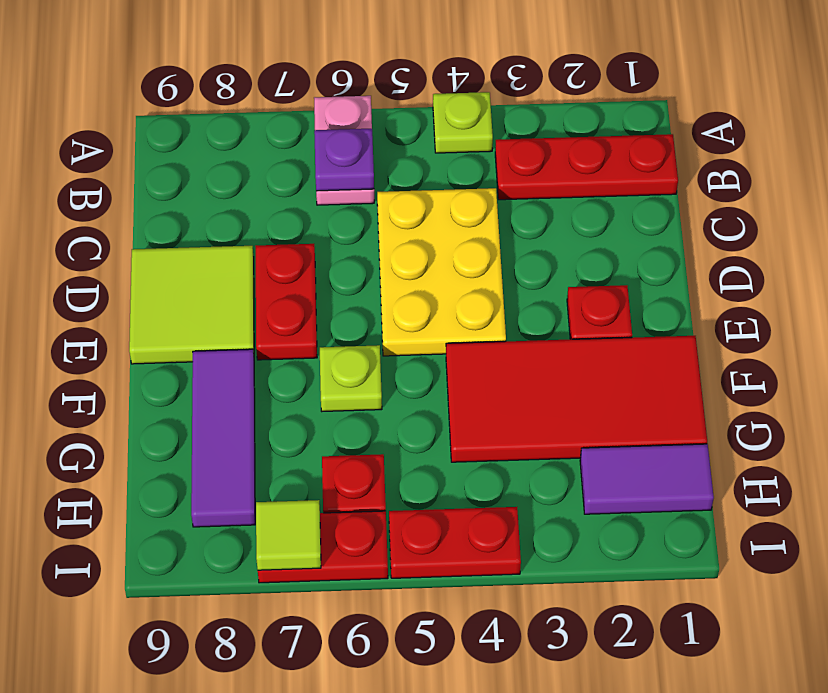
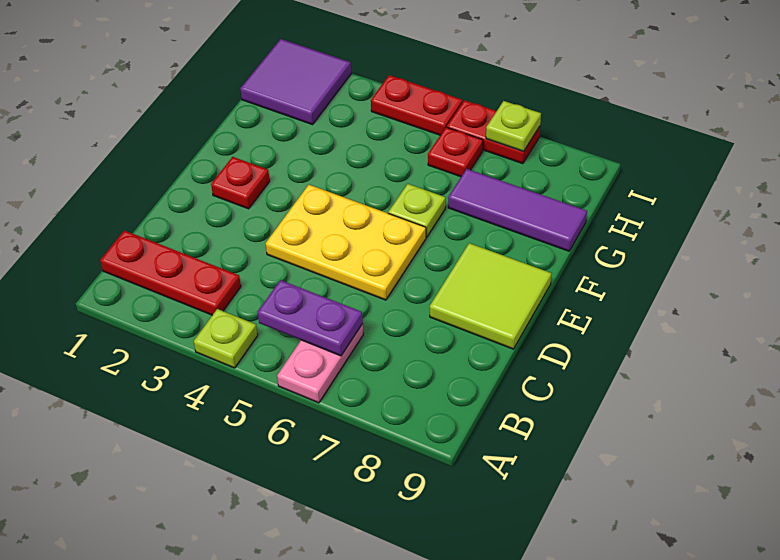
purple 1x1 plate [314,129,374,191] -> purple 1x2 plate [258,280,363,356]
yellow 2x3 plate [377,188,506,356] -> yellow 2x3 plate turned to [266,185,426,300]
red 1x2 plate [255,244,317,360] -> none
red 2x4 tile [446,336,707,462] -> none
purple 1x3 tile [191,349,255,527] -> purple 1x3 tile turned to [448,169,587,251]
purple 1x2 tile [580,444,714,514] -> purple 2x2 tile [240,39,351,125]
lime 1x1 tile [256,500,321,570] -> lime 1x1 plate [486,101,541,152]

